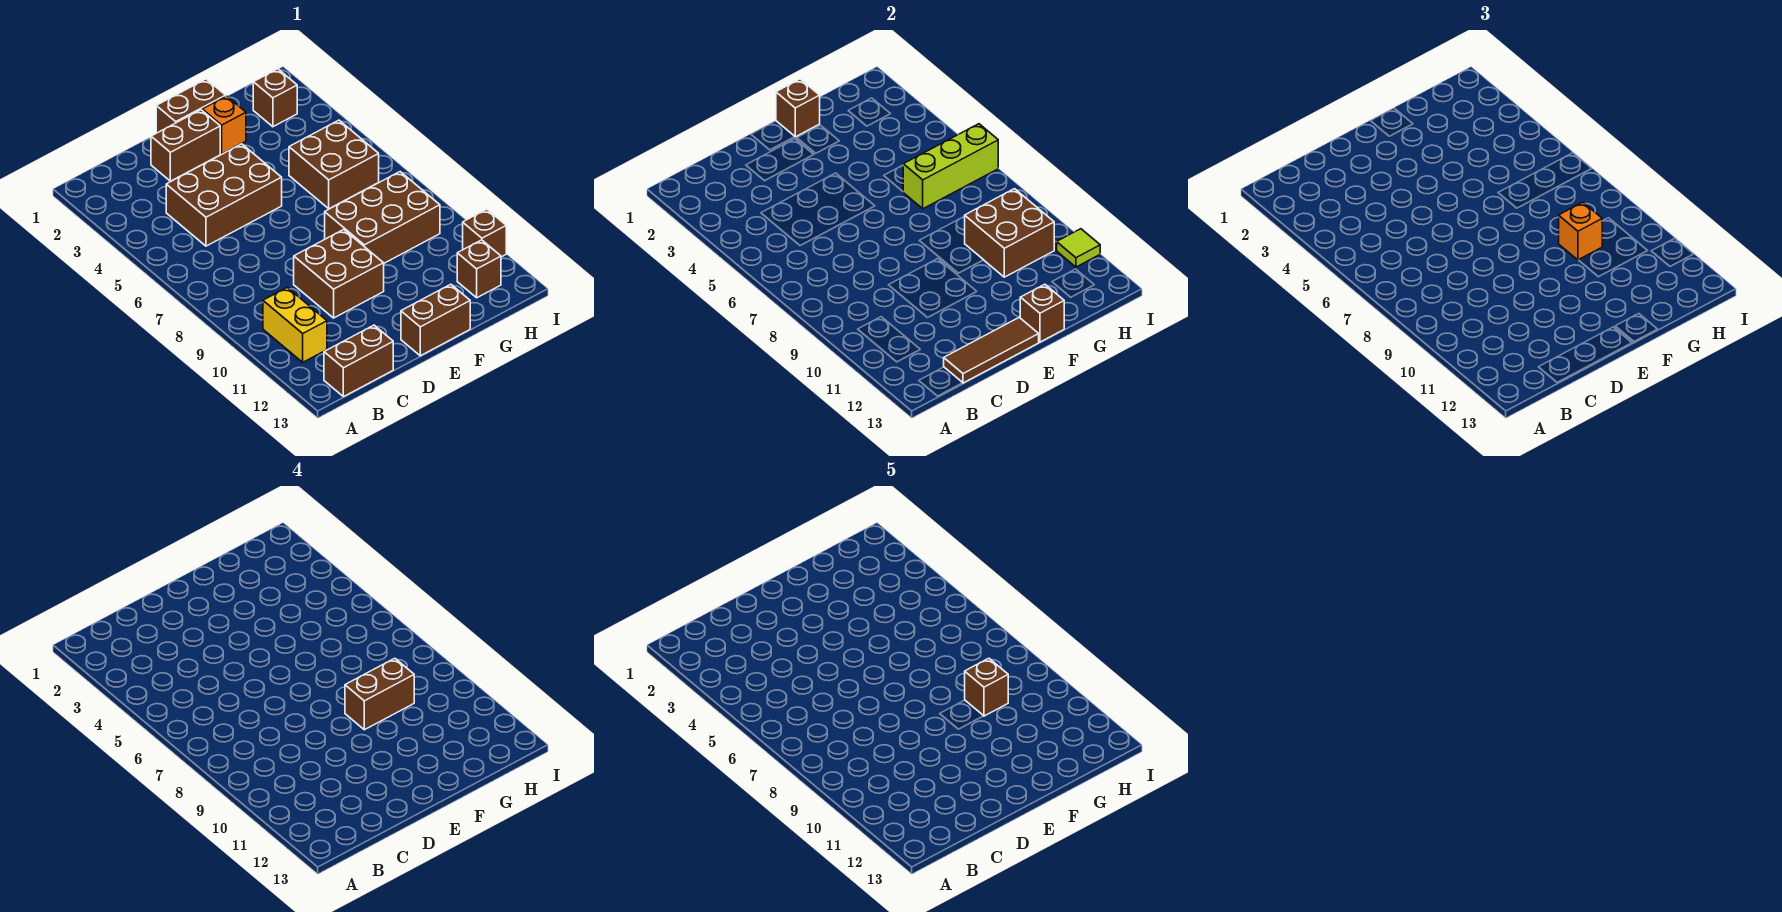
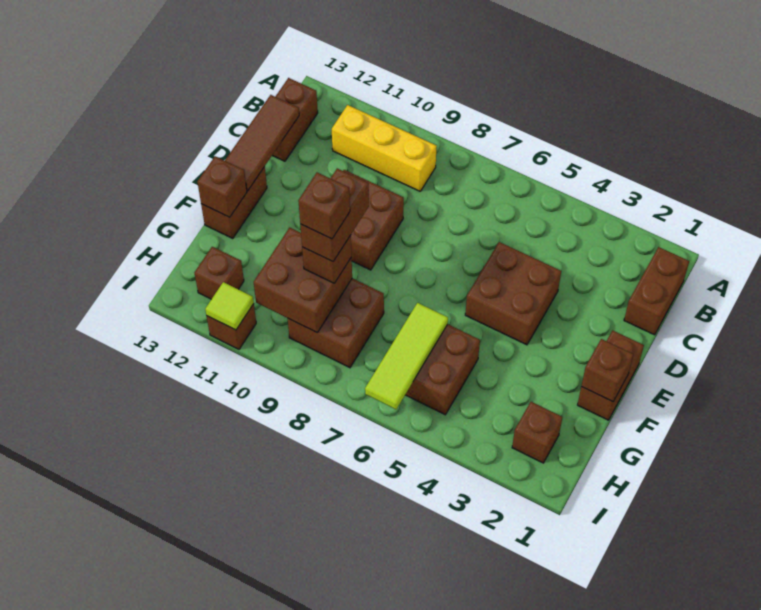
yellow 1x2 brick [263,288,327,362] -> yellow 1x3 brick [332,105,437,191]
brown 2x3 brick [166,144,282,246] -> brown 2x2 brick [465,242,561,345]
brown 1x2 brick [151,110,220,181] -> brown 1x2 brick moved to [624,247,689,335]
orange 1x1 brick [202,96,246,154] -> none
brown 2x3 brick [325,172,440,263] -> brown 2x2 brick [288,278,384,368]
lime 1x3 brick [903,124,998,209] -> lime 1x3 tile [365,303,448,409]
orange 1x1 brick [1559,202,1602,260] -> brown 1x1 brick [302,235,352,283]

